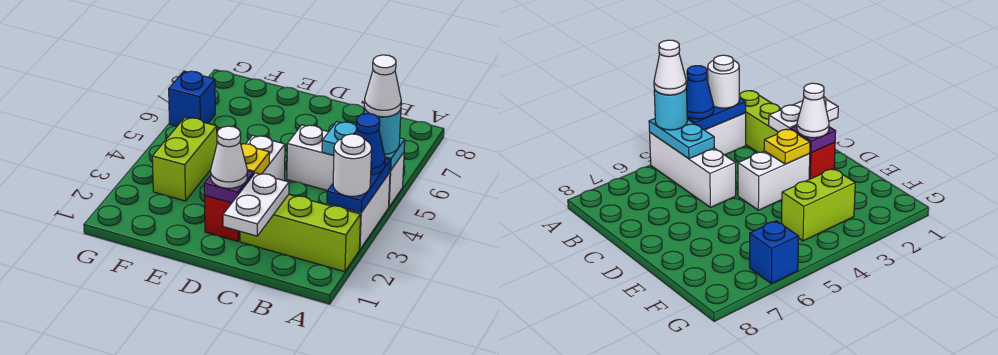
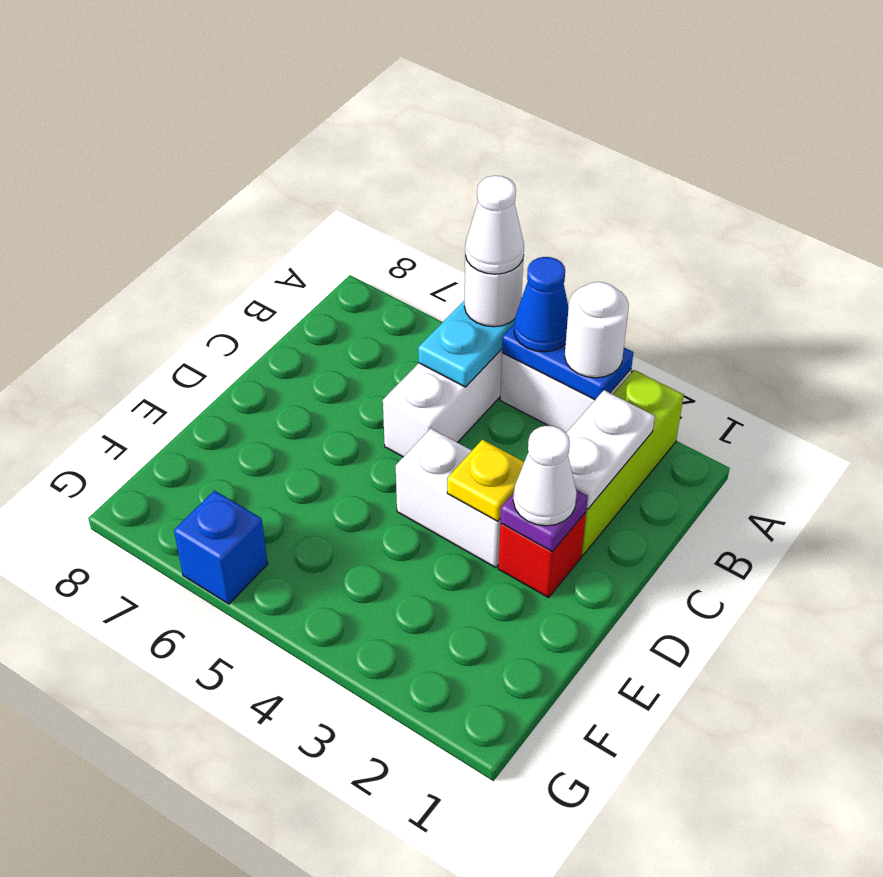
cyan 1x1 round brick [364,107,401,155] -> white 1x1 round brick [465,256,524,327]
white 1x2 plate [223,173,289,236] -> white 1x2 plate turned to [566,390,655,509]
lime 1x2 brick [152,118,217,201] -> none

